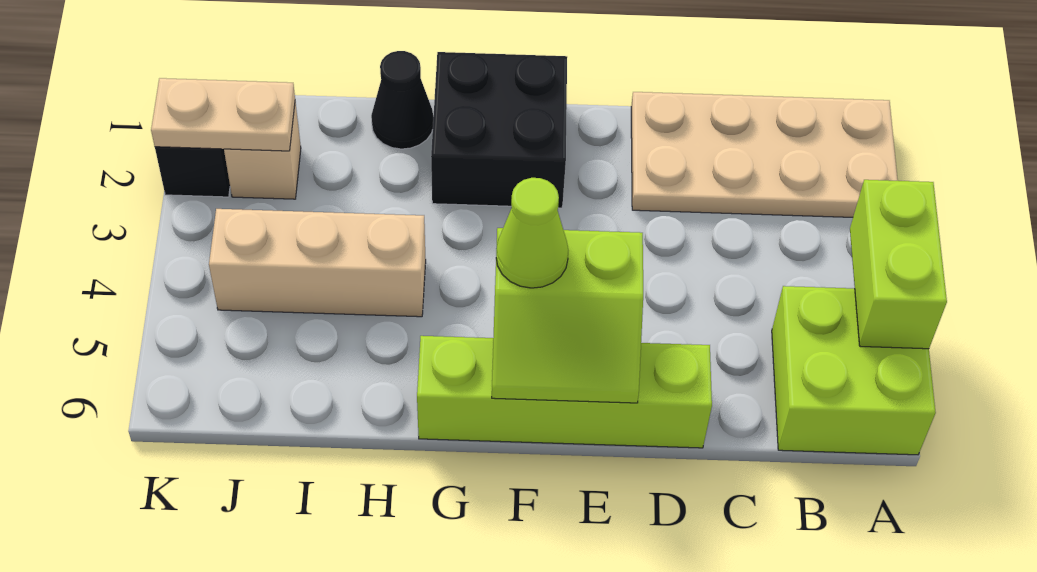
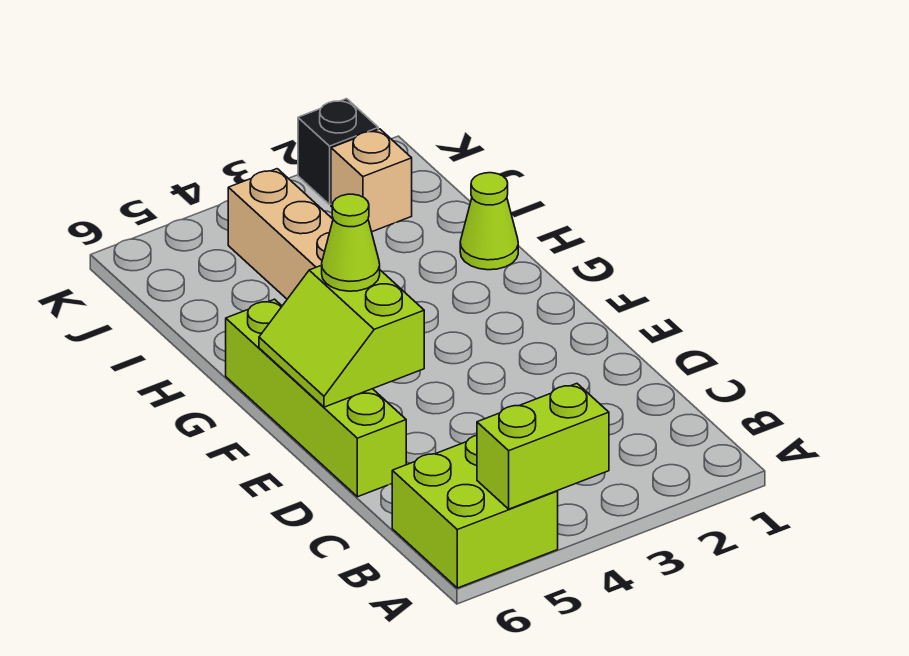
tan 2x4 plate [631,92,898,217] -> none
black 2x2 brick [431,52,567,208] -> none
black 1x1 cone [371,51,433,149] -> lime 1x1 cone [460,173,518,270]
tan 1x2 plate [151,78,295,151] -> none

